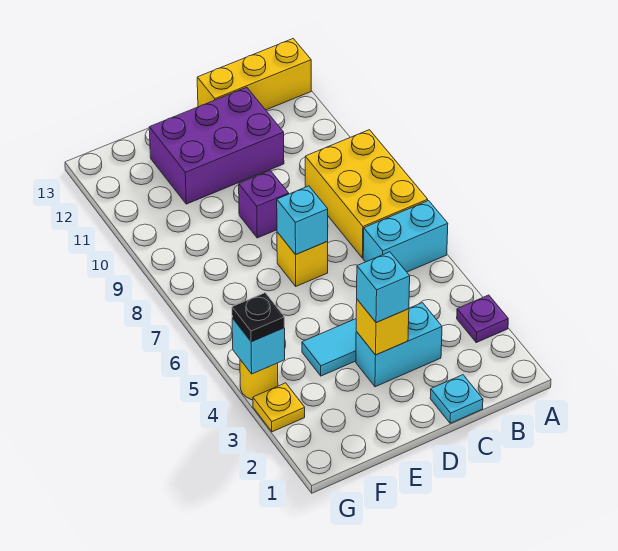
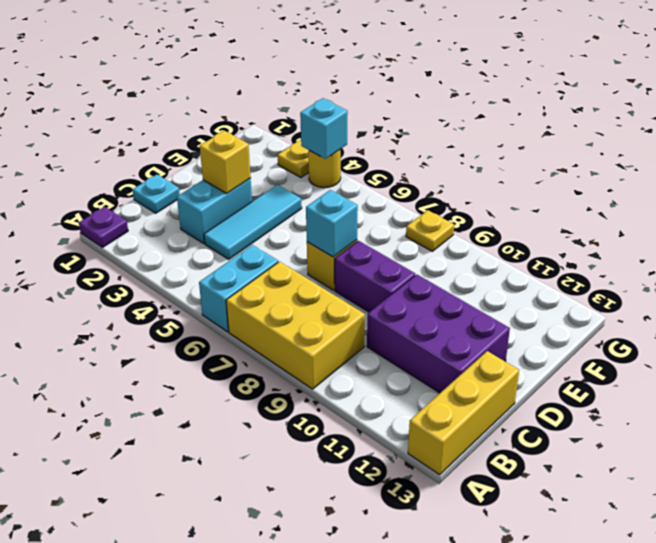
purple 1x1 plate [457,295,508,343] -> purple 1x1 plate moved to [79,207,128,248]
purple 2x3 brick [149,87,284,204] -> purple 2x3 brick turned to [367,275,510,393]
cyan 1x1 brick [357,252,410,323] -> none
purple 1x1 brick [239,171,289,238] -> purple 1x2 brick [335,241,415,312]
black 1x1 plate [232,293,284,342] -> none
none -> yellow 1x1 plate [406,210,454,251]

